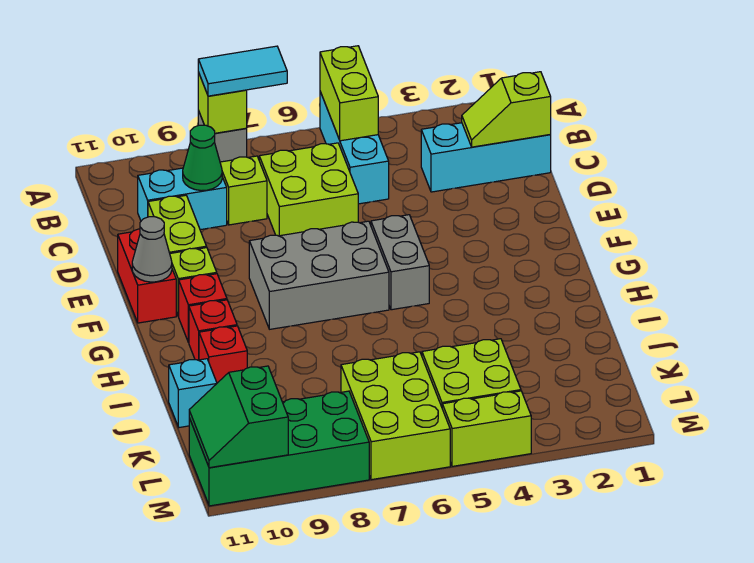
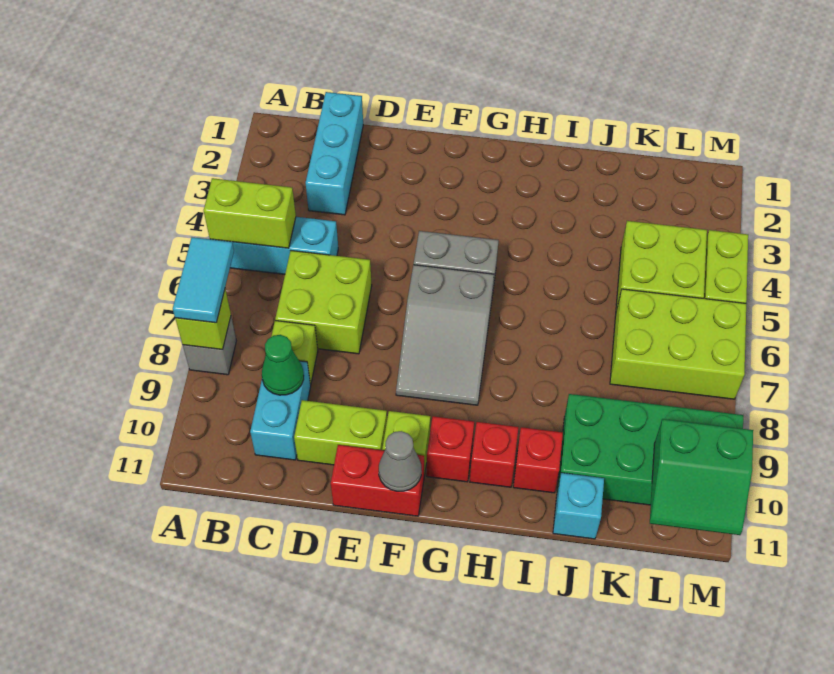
lime 1x2 slope [462,72,551,147] -> none
grey 2x3 brick [249,221,389,329] -> grey 2x3 slope [396,265,494,405]
green 2x4 brick [189,391,369,506] -> green 2x4 brick turned to [557,394,743,505]

